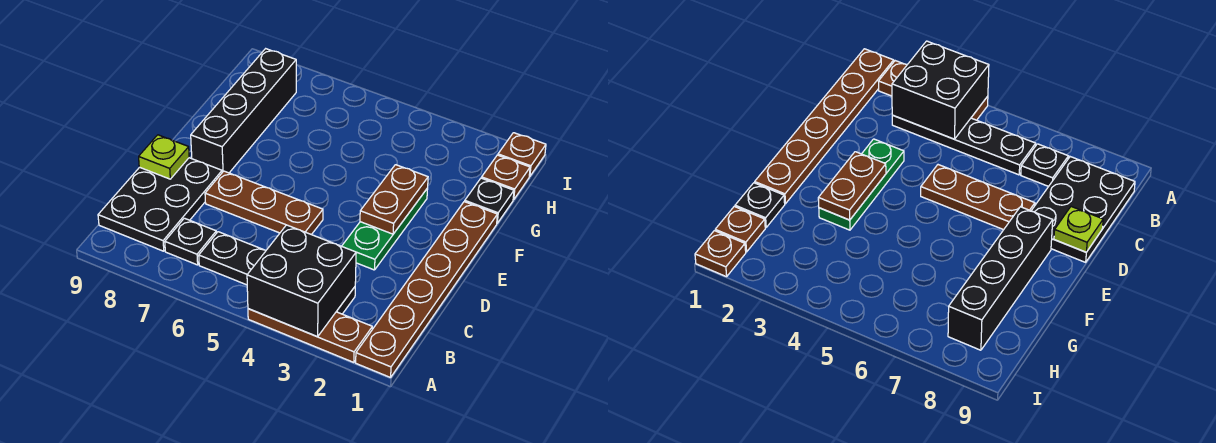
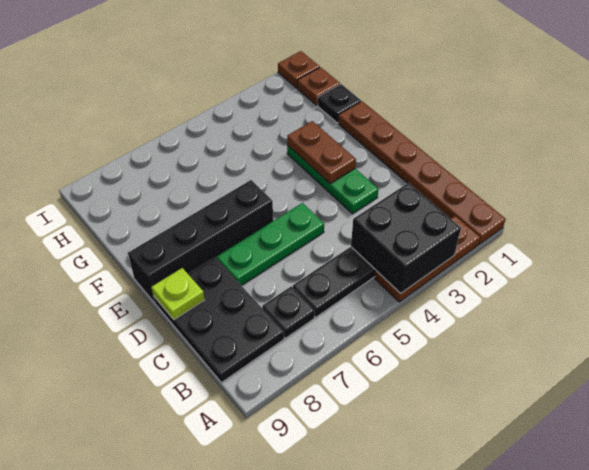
brown 1x3 plate [205,171,323,235] -> green 1x3 plate [217,203,324,286]
black 1x4 brick [191,49,296,173] -> black 1x4 brick turned to [128,180,273,302]

